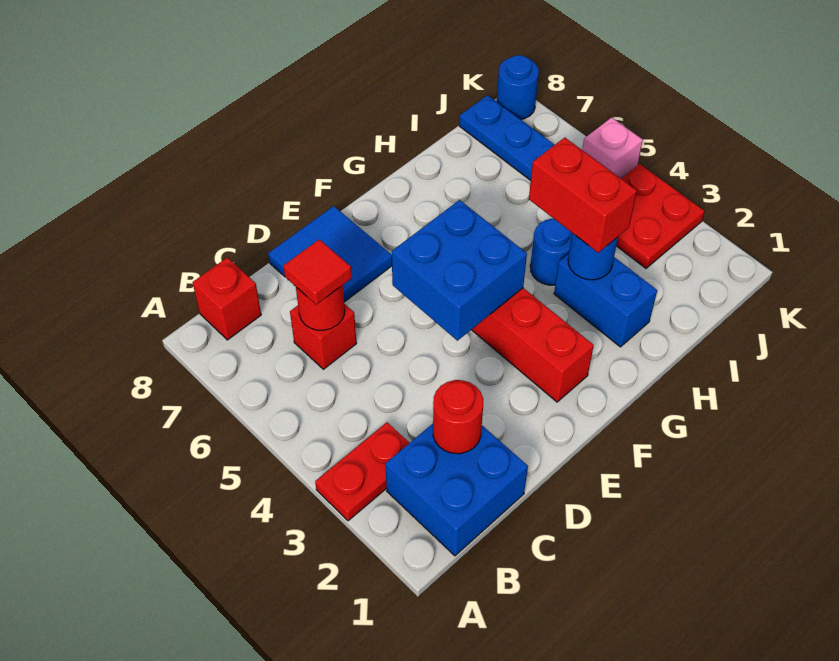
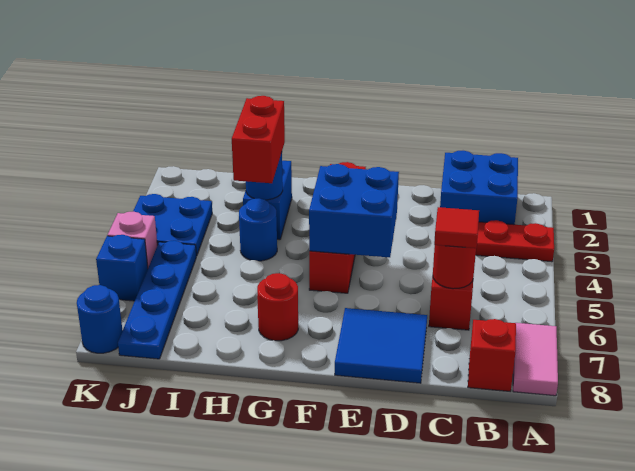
none -> pink 1x2 tile [513,323,558,396]
red 1x1 round brick [433,380,483,454] -> red 1x1 round brick moved to [257,273,298,341]
red 2x2 plate [616,164,705,268] -> blue 2x2 plate [133,194,212,256]
none -> blue 1x1 brick [96,235,148,301]

